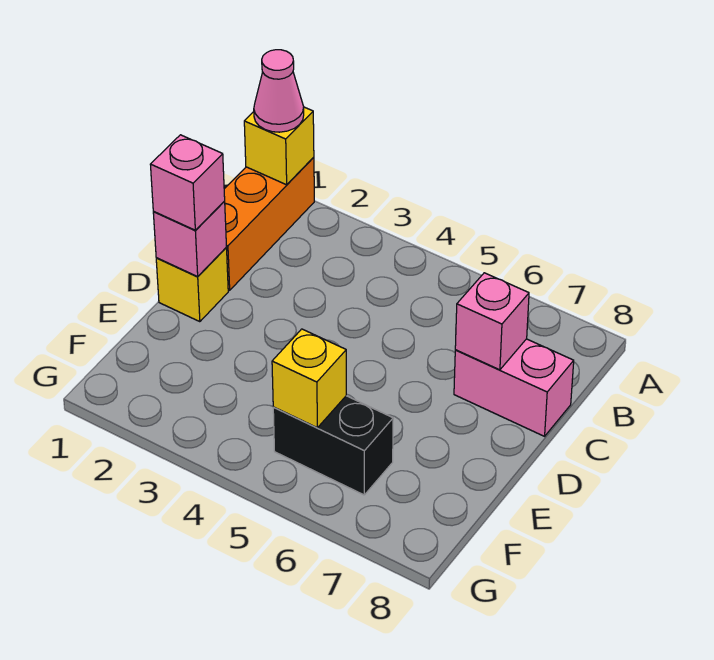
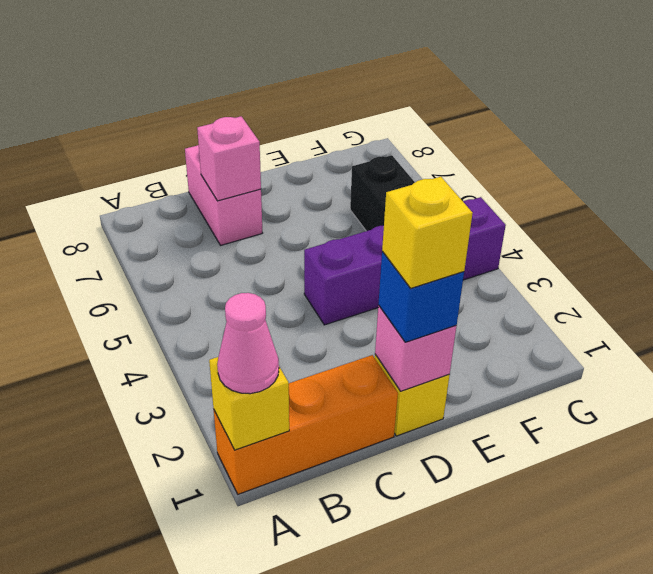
pink 1x1 brick [150,135,225,230] -> blue 1x1 brick [378,251,464,342]
none -> purple 1x4 brick [304,197,506,325]
yellow 1x1 brick [272,329,346,428] -> yellow 1x1 brick moved to [382,177,473,288]

